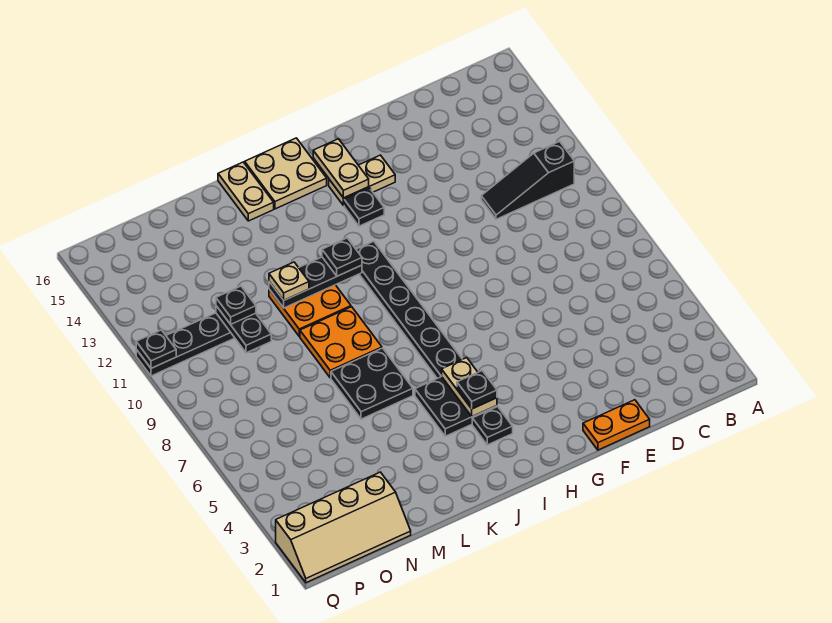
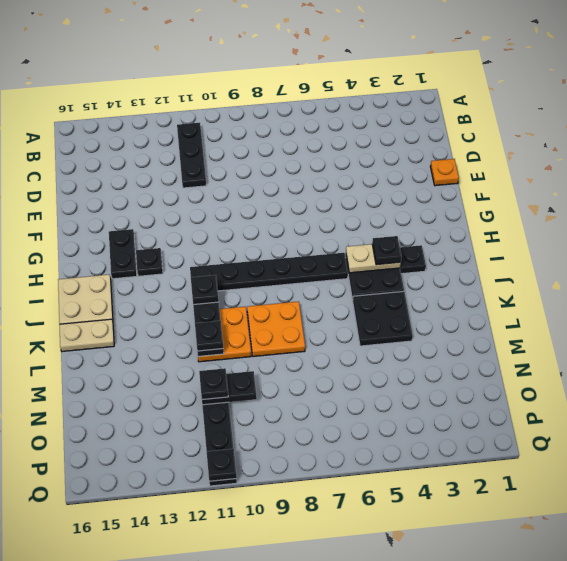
black 1x3 slope [481,141,574,219] -> black 1x3 plate [177,123,206,188]
orange 1x2 plate [583,400,650,450] -> orange 1x1 plate [430,159,459,186]
tan 1x2 plate [329,155,395,206] -> black 1x2 plate [109,229,137,279]
tan 1x2 plate [313,139,369,198] -> none
black 2x2 plate [331,348,413,419] -> black 2x2 plate moved to [353,291,413,346]
tan 1x1 plate [269,262,309,300] -> black 1x1 plate [195,321,223,351]
tan 2x4 slope [276,472,411,583] -> none

